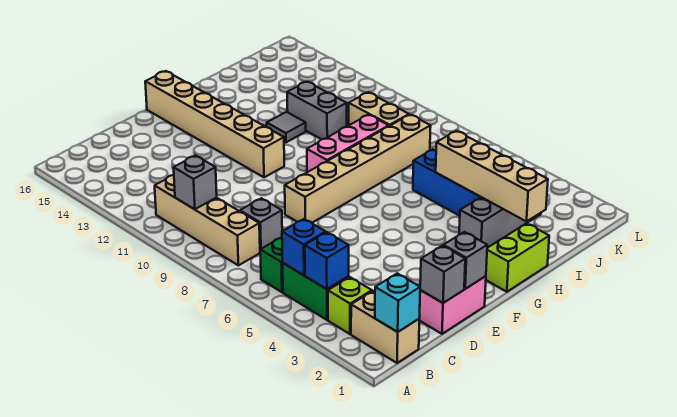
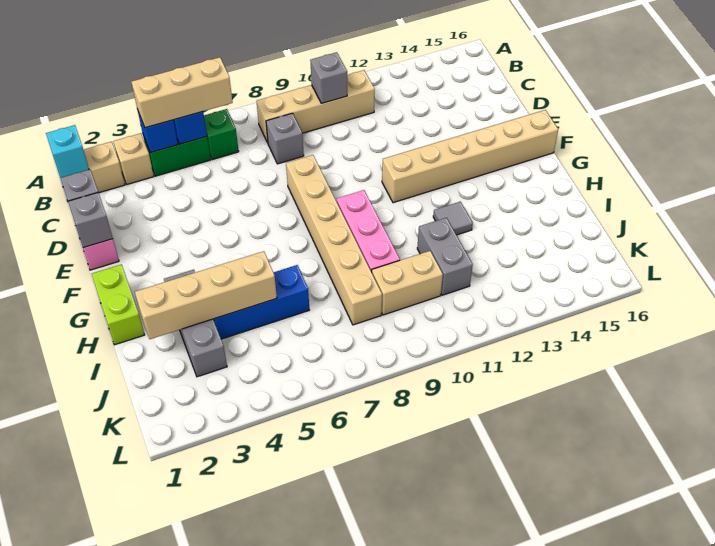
lime 1x1 brick [328,277,372,334] -> tan 1x1 brick [113,133,154,184]
none -> tan 1x3 brick [131,57,233,128]
grey 1x2 brick [287,82,347,140] -> grey 1x2 brick turned to [417,218,473,295]

